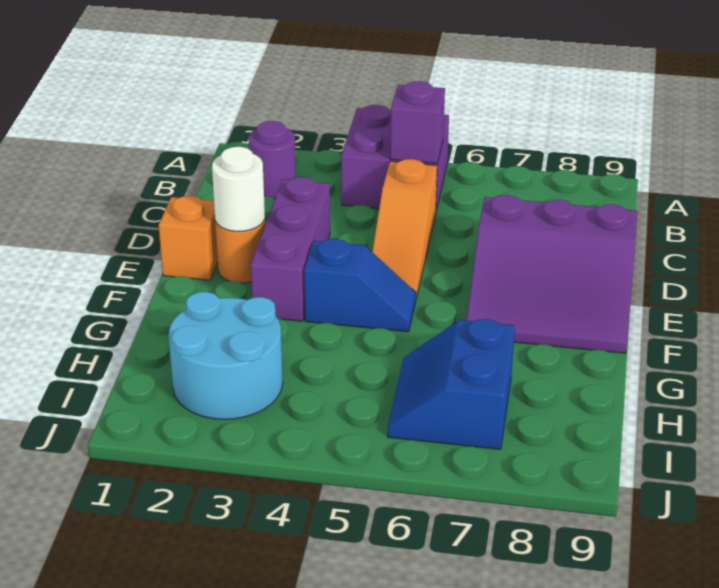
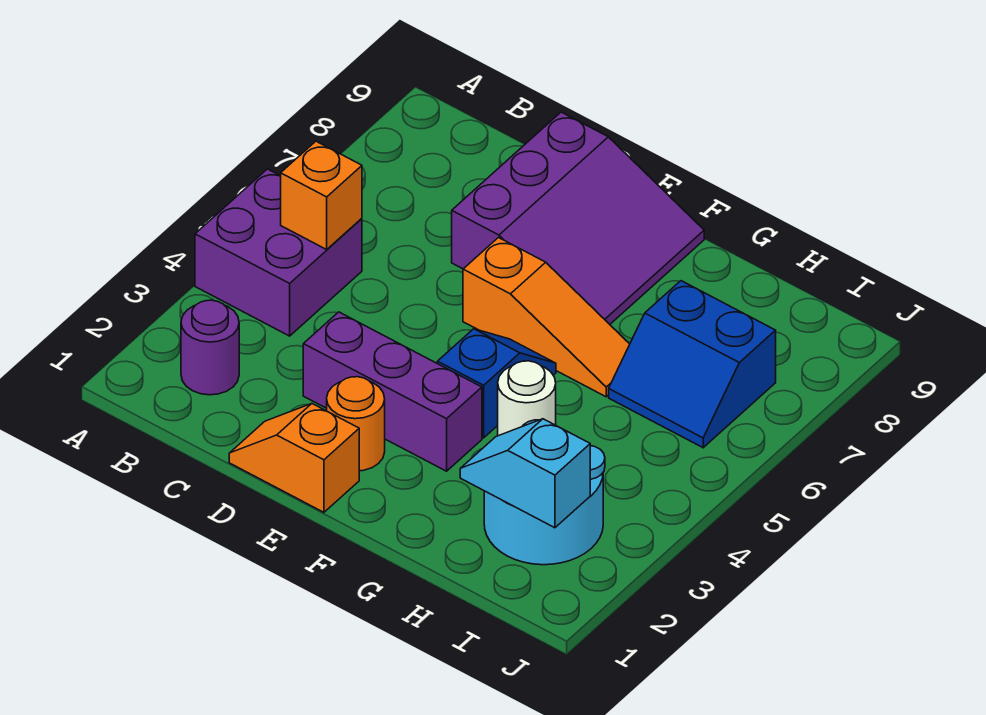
purple 1x1 brick [390,81,445,164] -> orange 1x1 brick [281,141,362,249]
orange 1x3 slope [372,159,437,298] -> orange 1x3 slope moved to [463,238,630,397]
white 1x1 round brick [212,147,265,231] -> white 1x1 round brick moved to [498,361,556,436]
none -> cyan 1x2 slope [460,419,590,528]

